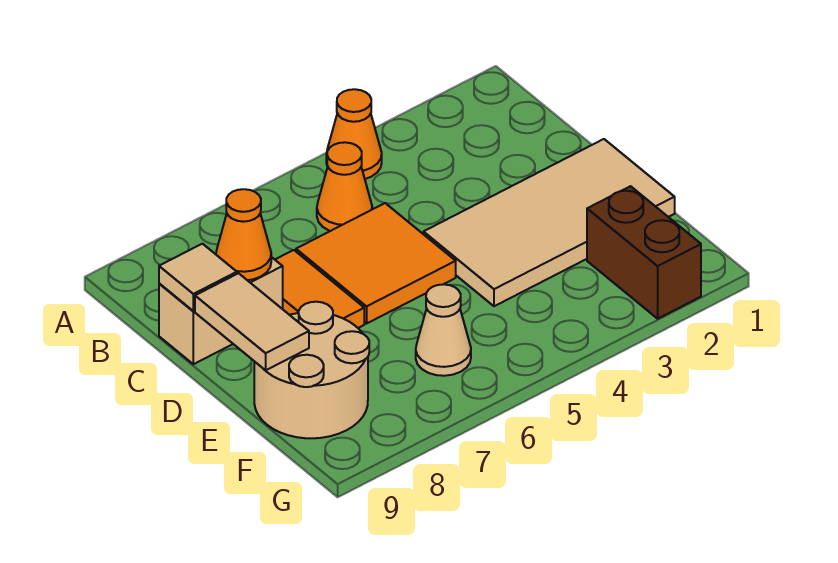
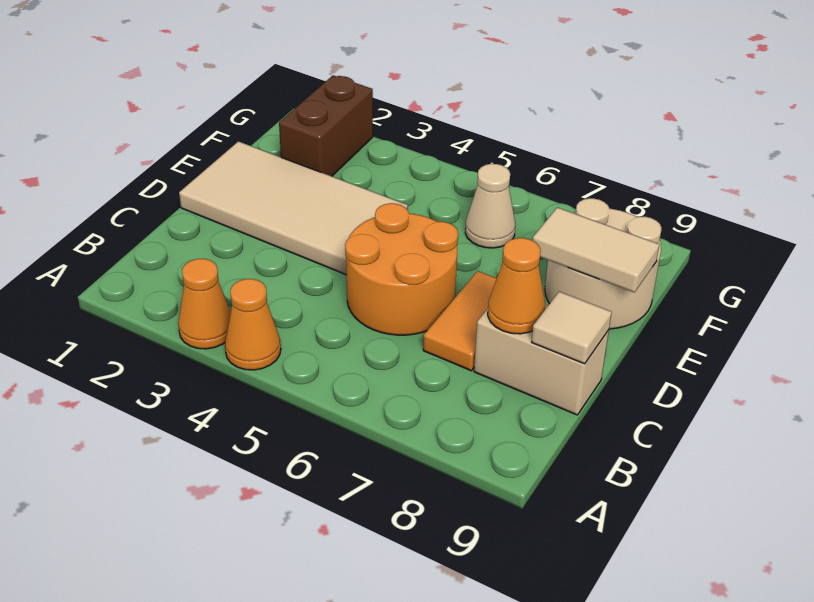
orange 1x1 cone [317,142,372,231] -> orange 1x1 cone moved to [178,259,231,349]
orange 2x2 tile [296,203,456,323] -> orange 2x2 round brick [345,203,458,335]
tan 1x2 tile [195,273,309,370] -> tan 1x2 tile turned to [533,207,659,292]

